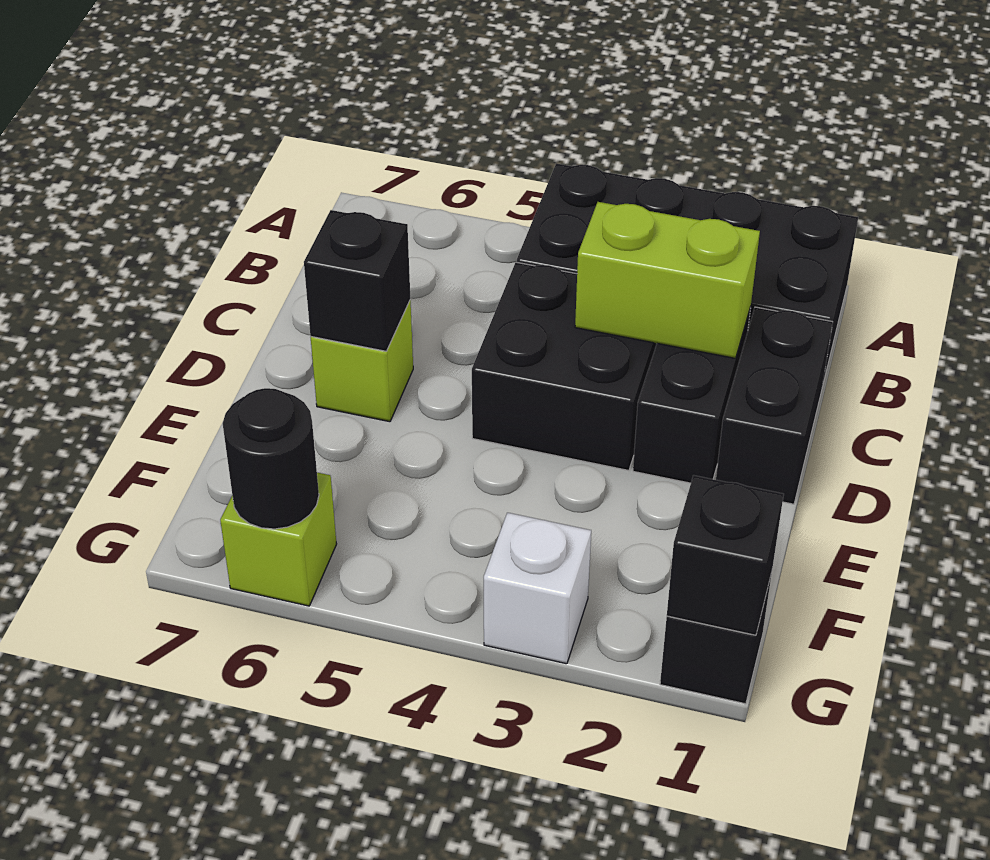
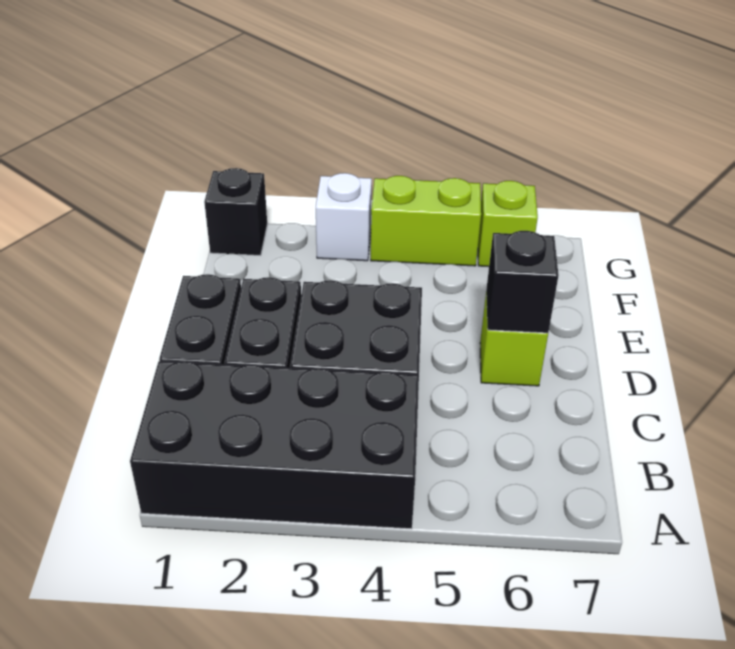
lime 1x2 brick [575,202,760,358] -> lime 1x2 brick moved to [371,176,481,266]
black 1x1 brick [667,475,784,635] -> none
black 1x1 round brick [223,388,319,529] -> none

